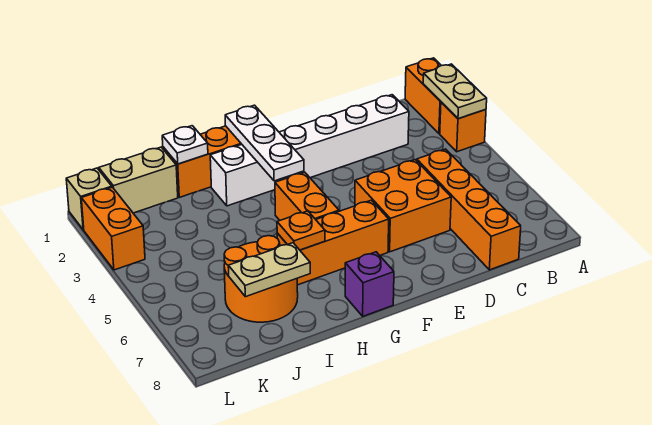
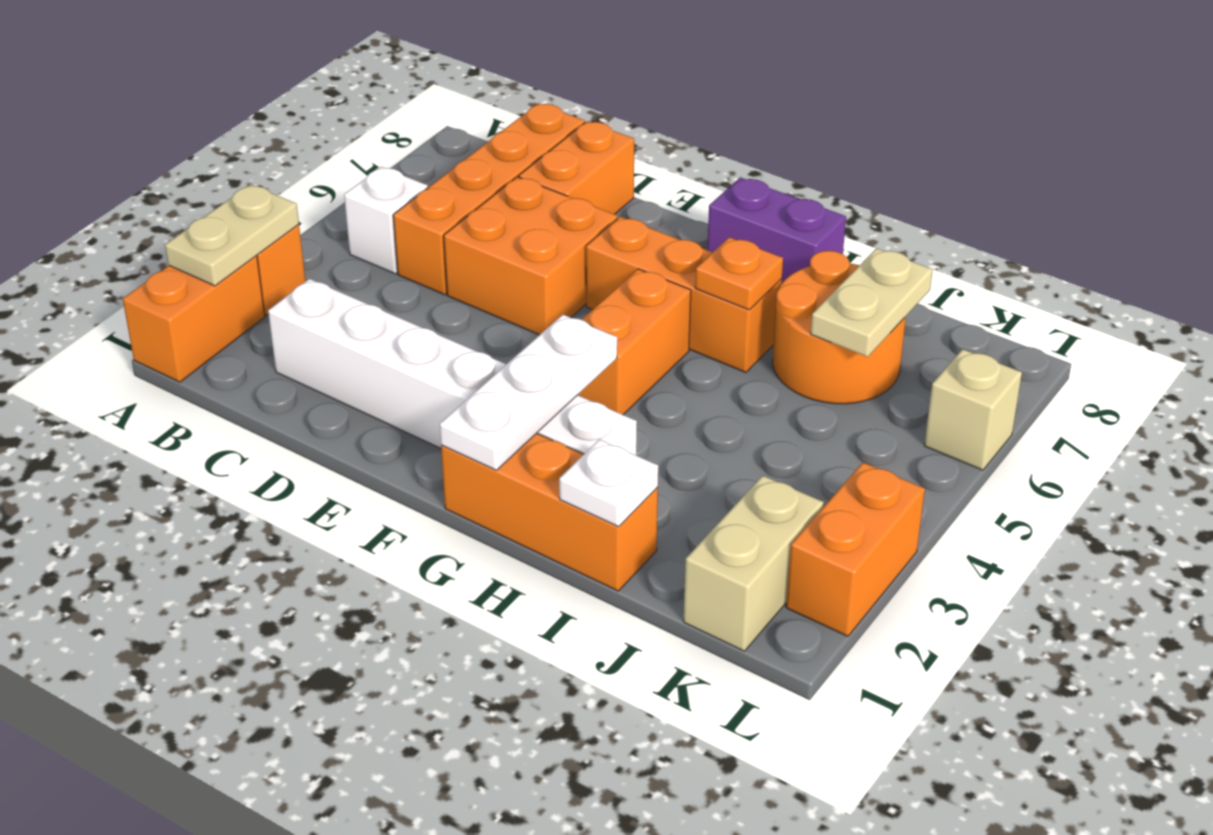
none -> white 1x1 brick [344,167,428,274]
none -> orange 1x2 brick [519,121,634,214]
purple 1x1 brick [345,252,394,316] -> purple 1x2 brick [707,177,846,283]
tan 1x2 plate [228,243,310,297] -> tan 1x2 plate turned to [811,248,933,357]
tan 1x2 brick [99,147,178,213] -> tan 1x2 brick turned to [684,476,824,651]
tan 1x1 brick [66,168,112,230] -> tan 1x1 brick moved to [924,349,1022,470]

